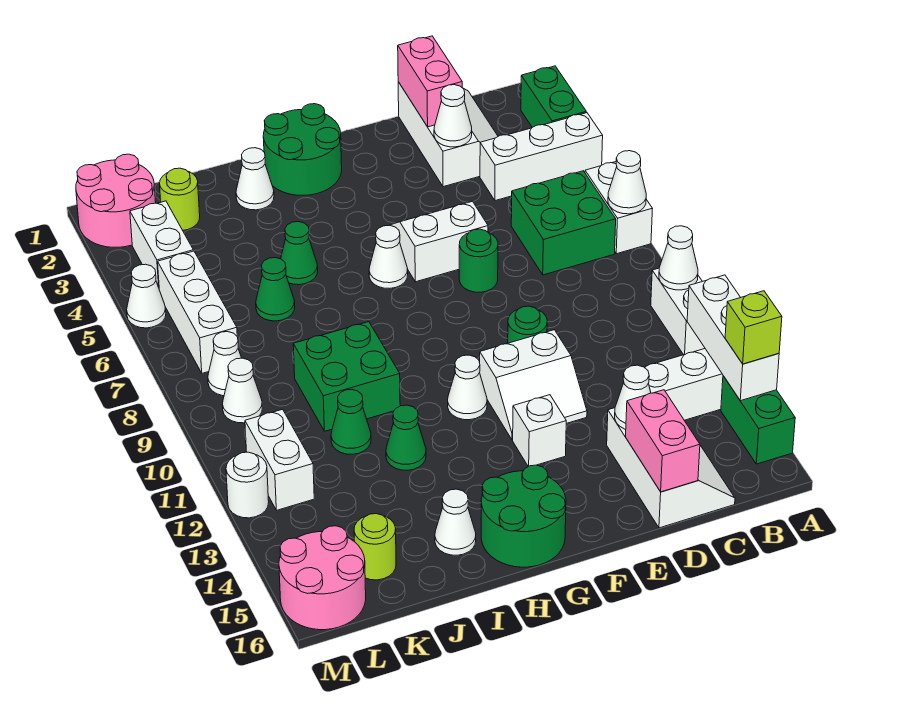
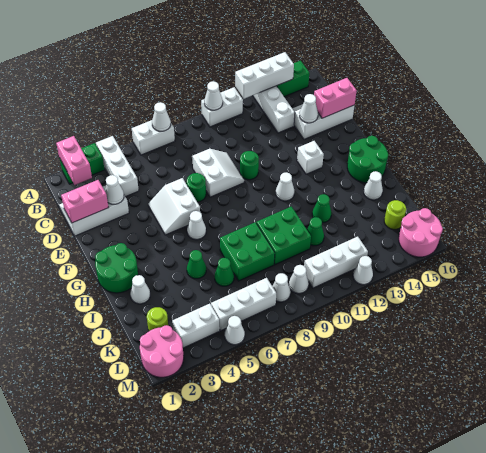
none -> pink 1x2 brick [56,136,92,185]
lime 1x1 brick [725,291,782,364] -> none
green 2x2 brick [511,171,616,275] -> green 2x2 brick moved to [220,222,275,281]
white 2x2 slope [480,330,587,440] -> white 2x2 slope moved to [192,149,244,197]
white 1x2 brick [245,409,314,510] -> white 1x3 brick [304,237,368,288]
white 1x1 round brick [226,452,269,518] -> white 1x1 cone [353,256,373,285]

